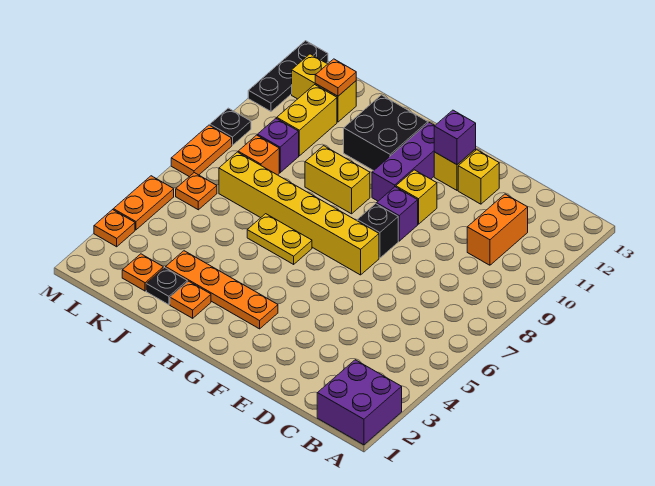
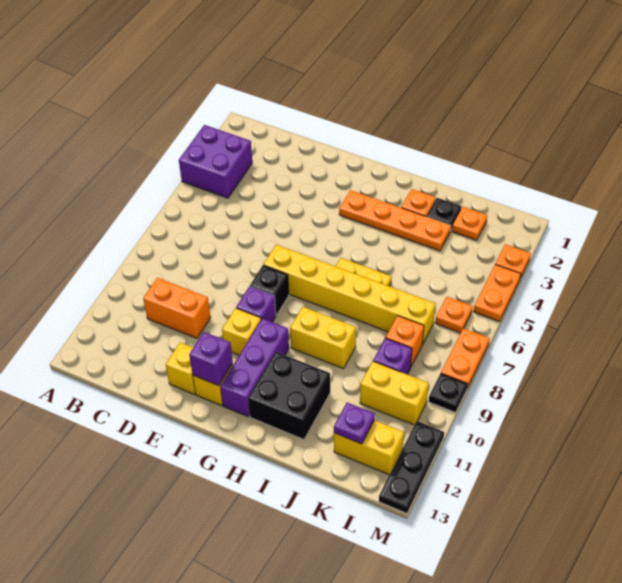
purple 2x2 brick [317,360,402,445] -> purple 2x2 brick moved to [179,125,252,198]
orange 1x2 brick [467,194,528,265] -> orange 1x2 brick turned to [143,278,211,338]
yellow 1x2 brick [277,85,337,156] -> yellow 1x2 brick turned to [360,361,429,425]
orange 1x1 plate [315,59,356,96] -> purple 1x1 plate [334,403,375,444]

